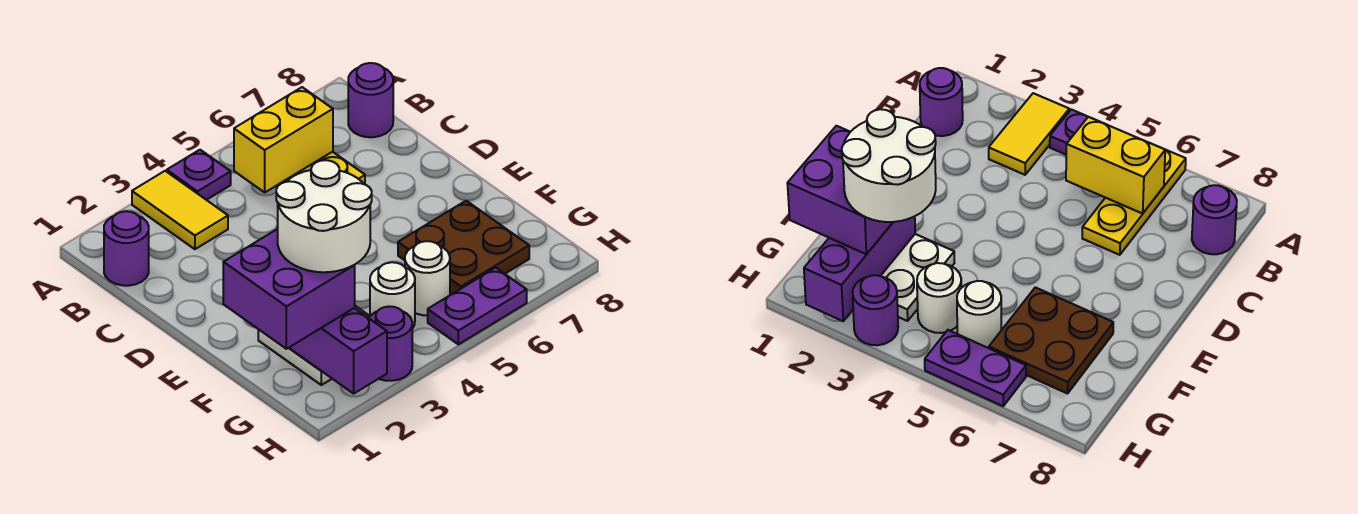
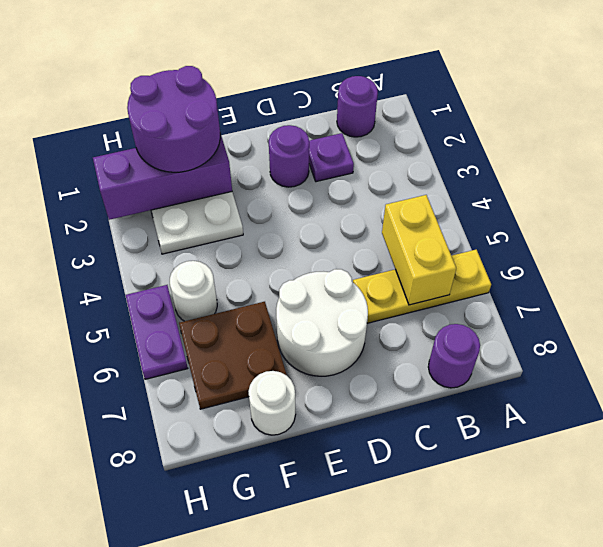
yellow 1x2 tile [132,171,228,249] -> none
purple 1x1 plate [167,150,231,200] -> purple 1x1 plate moved to [309,133,354,182]
purple 2x2 brick [223,229,355,349] -> purple 2x2 round brick [127,66,220,172]
white 2x2 round brick [276,160,372,272] -> white 2x2 round brick moved to [276,269,368,376]
white 1x1 round brick [370,262,415,328] -> white 1x1 round brick moved to [248,371,296,435]
purple 1x1 round brick [369,306,412,381] -> purple 1x1 round brick moved to [269,125,309,187]

